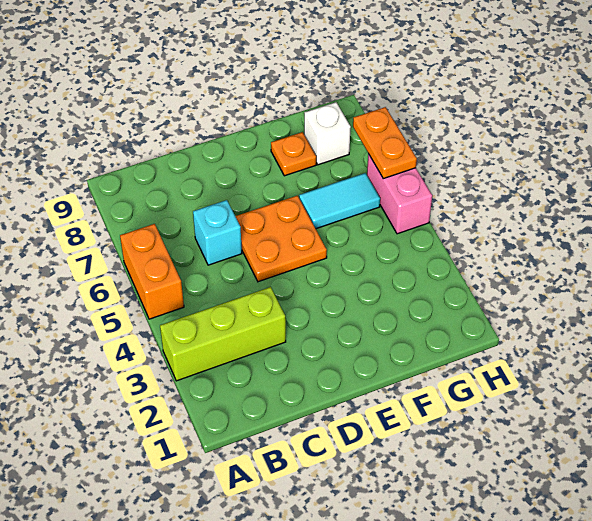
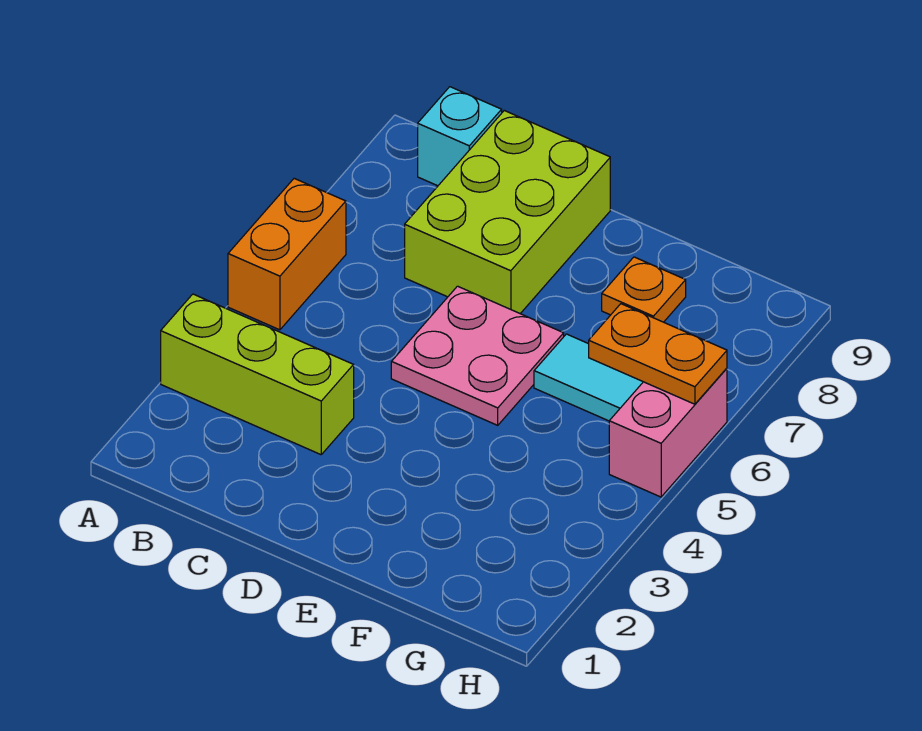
cyan 1x1 brick [193,200,242,265] -> cyan 1x1 brick moved to [418,87,502,186]
none -> lime 2x3 brick [405,111,610,314]
orange 2x2 plate [235,196,327,282] -> pink 2x2 plate [391,286,564,425]
white 1x1 brick [304,102,351,165] -> none
orange 1x2 plate [353,107,417,179] -> orange 1x2 plate turned to [589,304,727,404]

